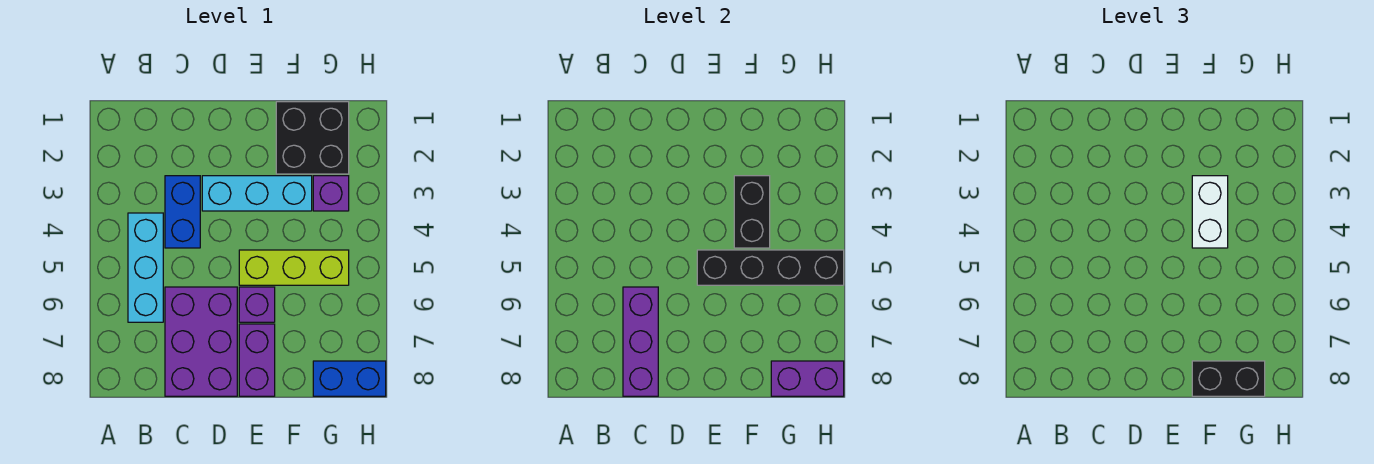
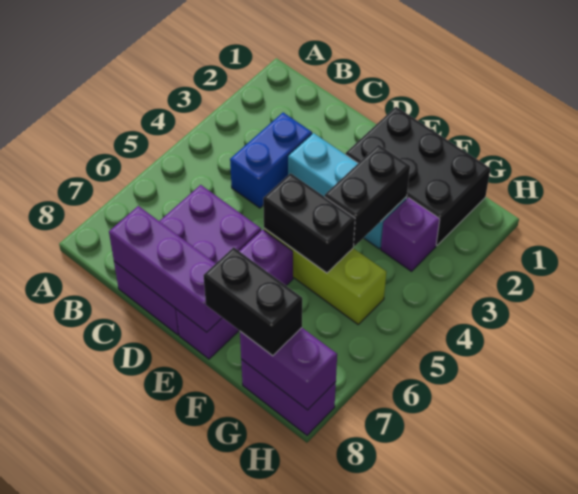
cyan 1x3 brick [128,213,163,322] -> none
purple 1x3 brick [623,287,658,396] -> purple 1x3 brick turned to [109,206,222,332]
black 1x4 brick [697,250,844,285] -> black 1x2 brick [263,173,355,273]
black 2x2 brick [276,102,349,174] -> black 2x3 brick [346,107,490,246]
white 1x2 brick [1192,176,1228,248] -> none
blue 1x2 brick [313,361,386,396] -> purple 1x2 brick [241,359,336,435]

